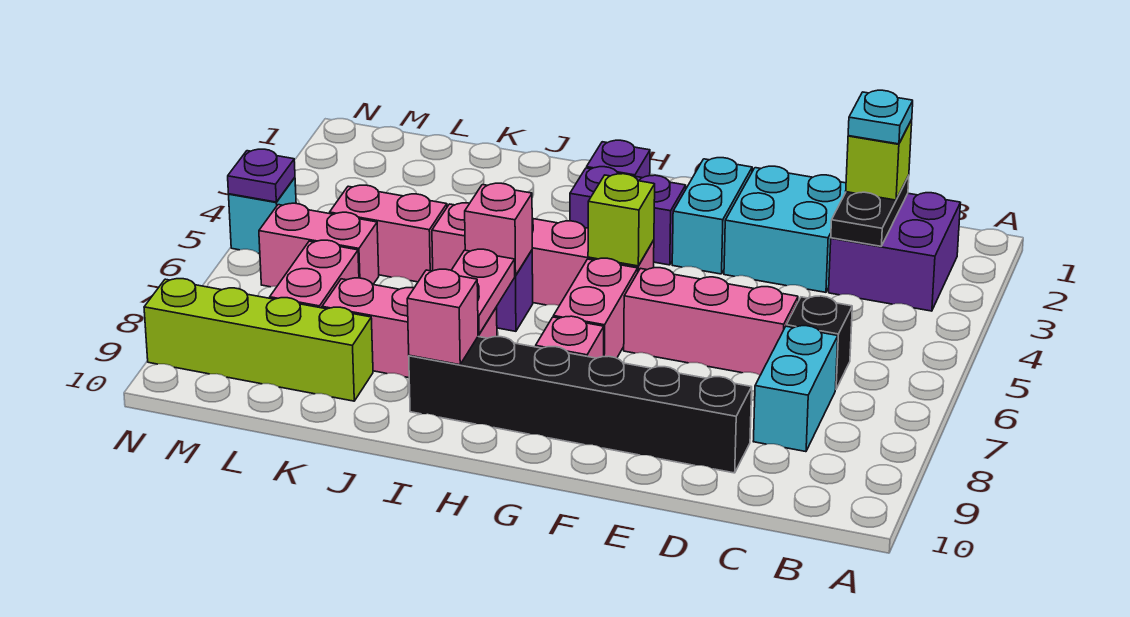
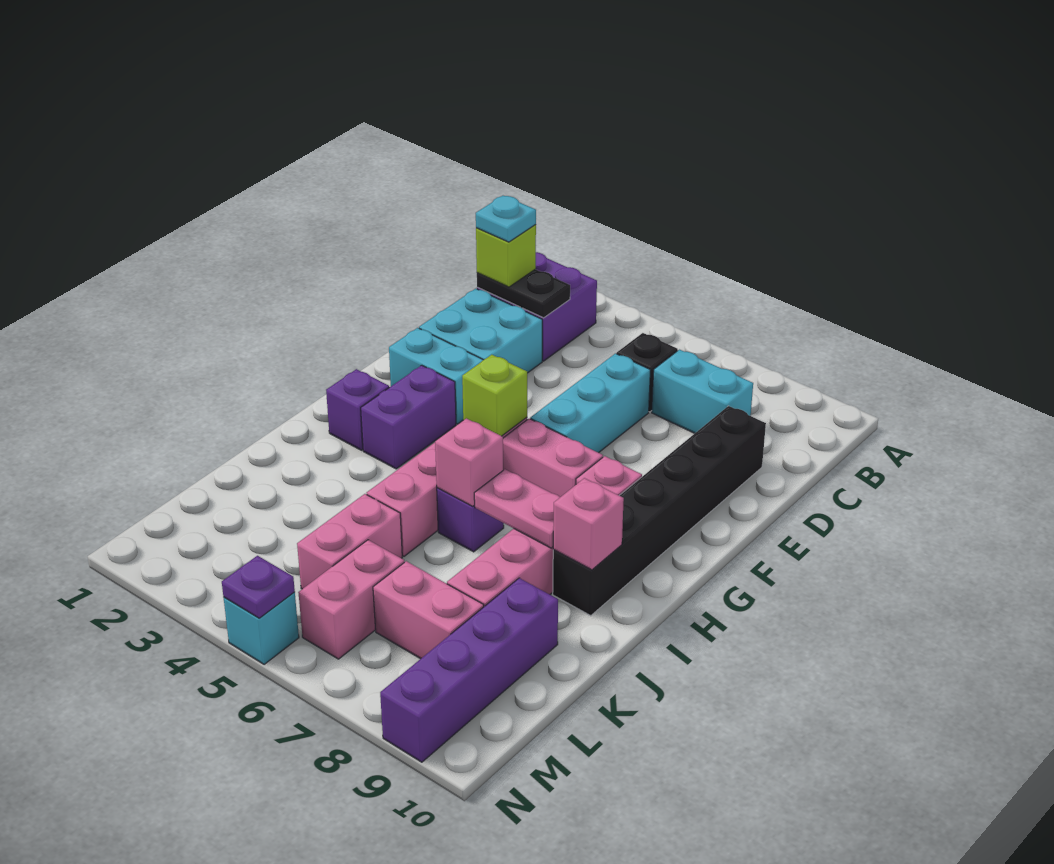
pink 1x3 brick [624,268,798,375] -> cyan 1x3 brick [530,353,650,453]
lime 1x4 brick [144,279,373,401] -> purple 1x4 brick [380,578,558,762]

